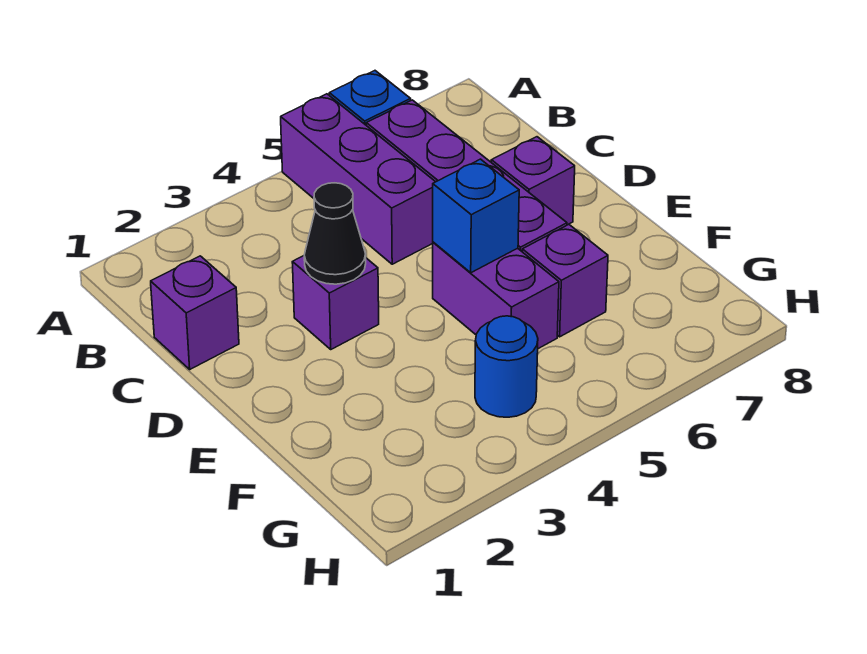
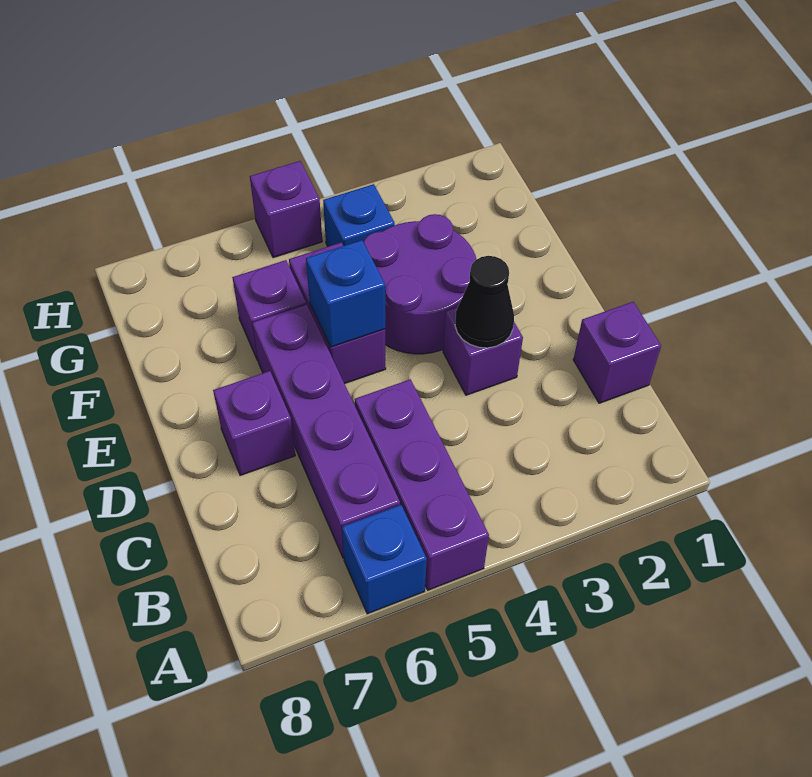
none -> purple 2x2 round brick [364,214,476,354]
blue 1x1 round brick [475,316,538,417] -> blue 1x1 brick [323,184,395,246]
none -> purple 1x1 brick [250,161,322,258]

